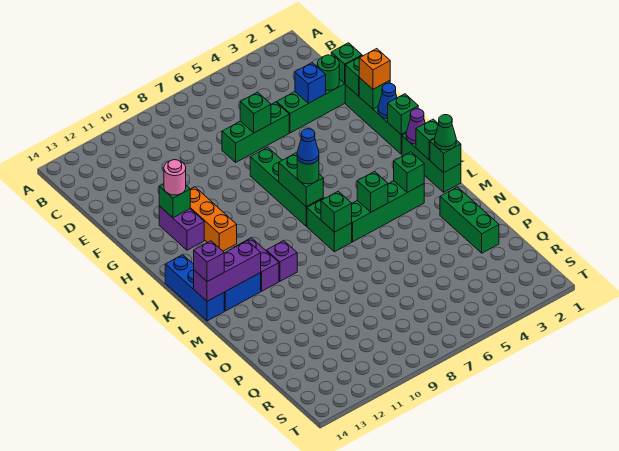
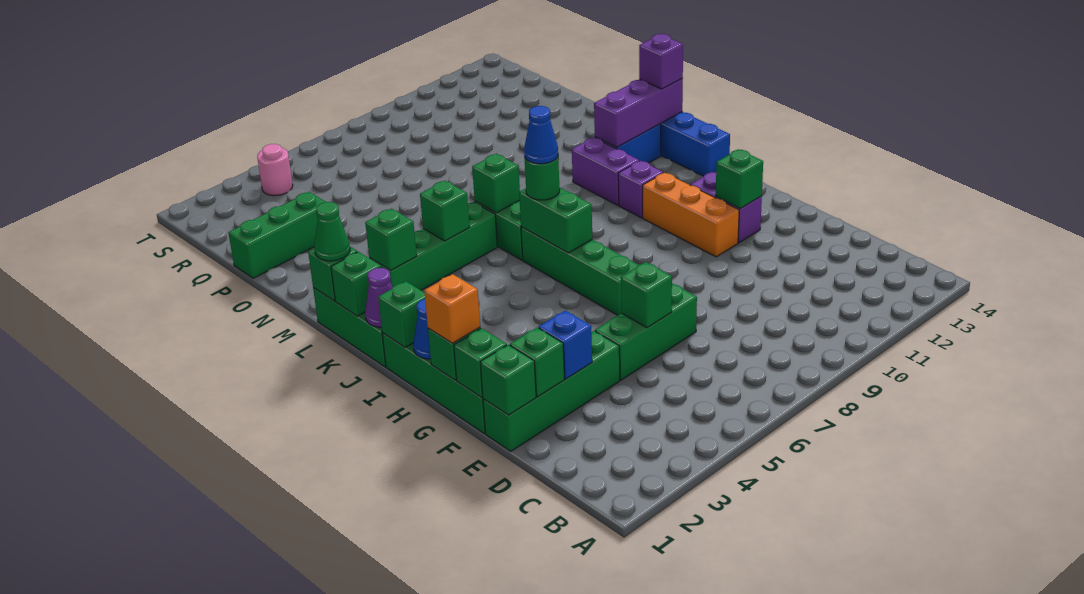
green 1x1 round brick [317,55,339,90] -> green 1x1 brick [510,328,565,397]
pink 1x1 round brick [164,160,186,195] -> pink 1x1 round brick moved to [257,144,293,196]
purple 1x1 brick [266,241,297,281] -> purple 1x1 brick moved to [618,161,663,218]
green 1x3 brick [440,187,499,253] -> green 1x3 brick turned to [228,192,325,278]

